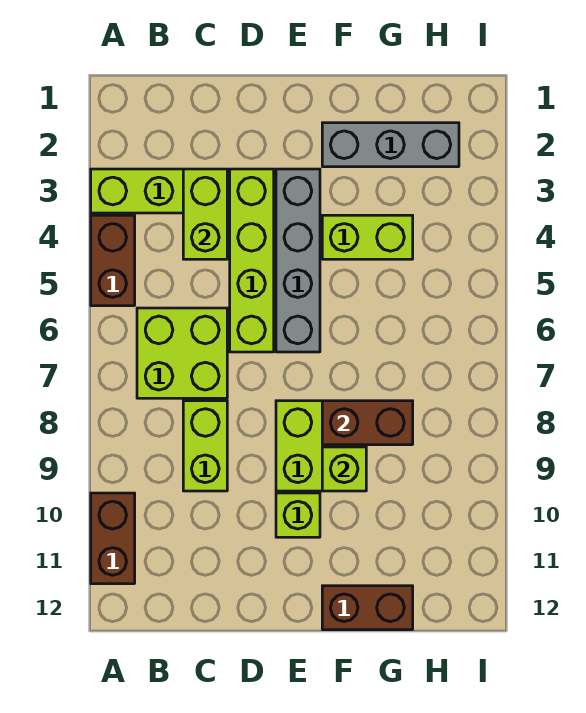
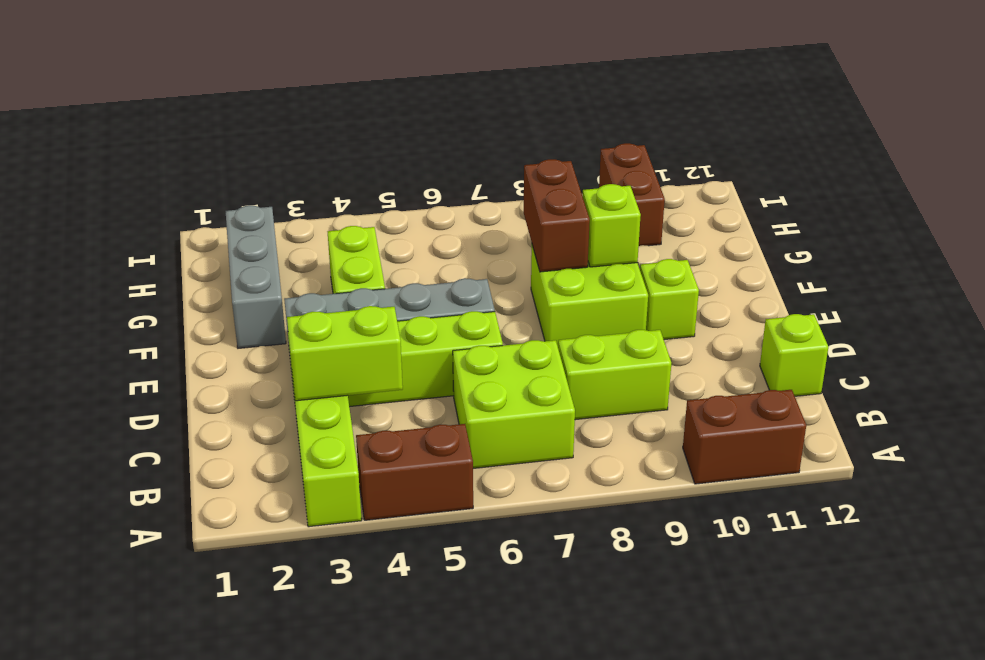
none -> lime 1x1 brick [760,314,828,396]
brown 1x2 brick [322,586,413,630] -> brown 1x2 brick moved to [599,143,665,246]

